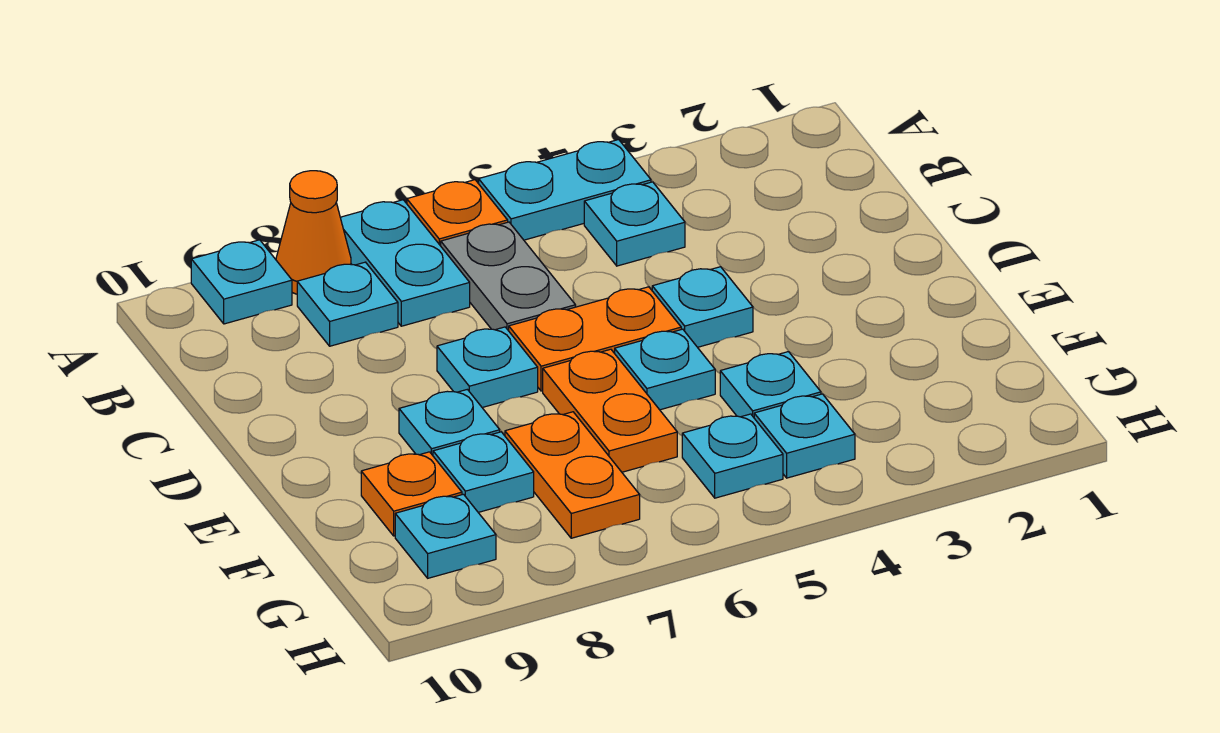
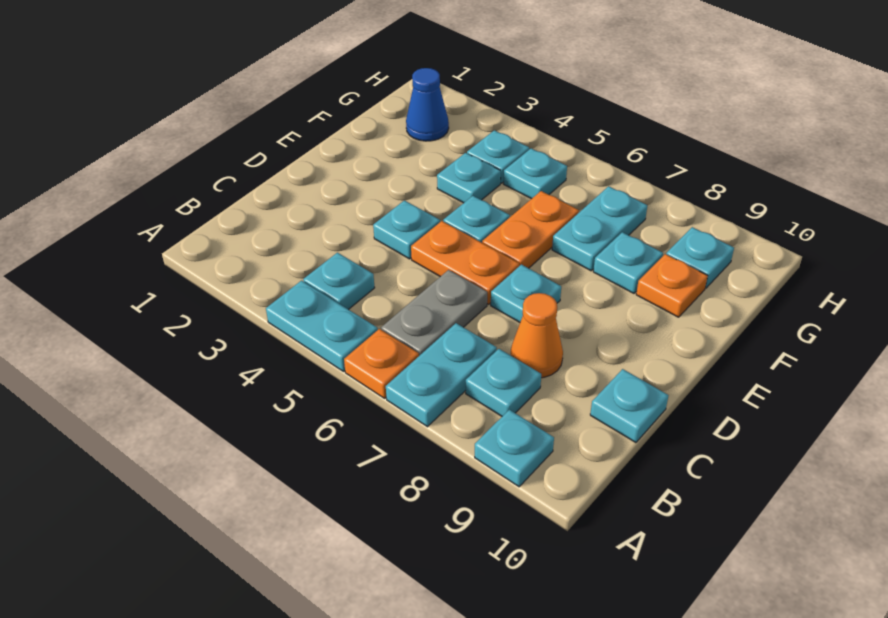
orange 1x1 cone [276,171,351,294] -> orange 1x1 cone moved to [511,293,563,378]
cyan 1x1 plate [399,389,500,455] -> cyan 1x1 plate moved to [590,369,669,443]
orange 1x2 plate [505,412,640,538] -> cyan 1x2 plate [552,186,647,271]
none -> blue 1x1 cone [406,68,449,141]

